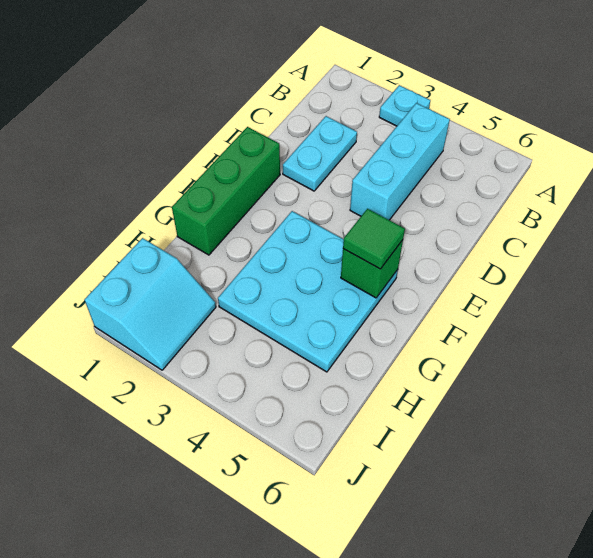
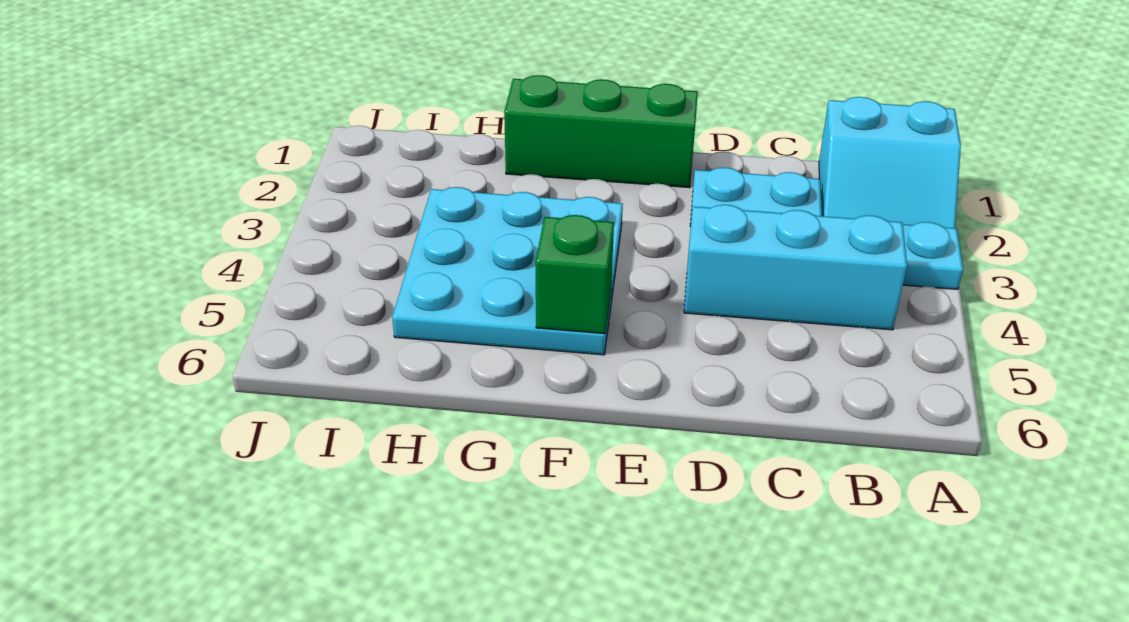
green 1x1 tile [343,209,405,269] -> none
cyan 2x2 slope [84,238,216,370] -> cyan 2x2 slope moved to [819,97,961,228]

